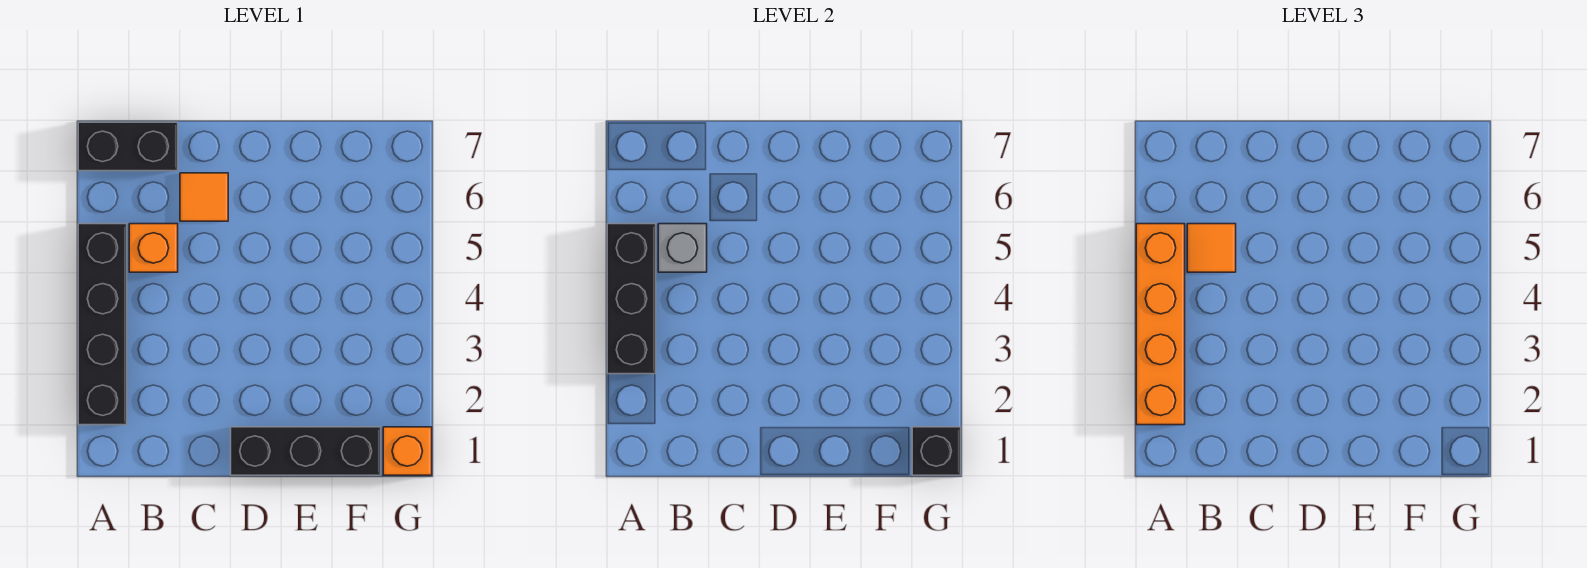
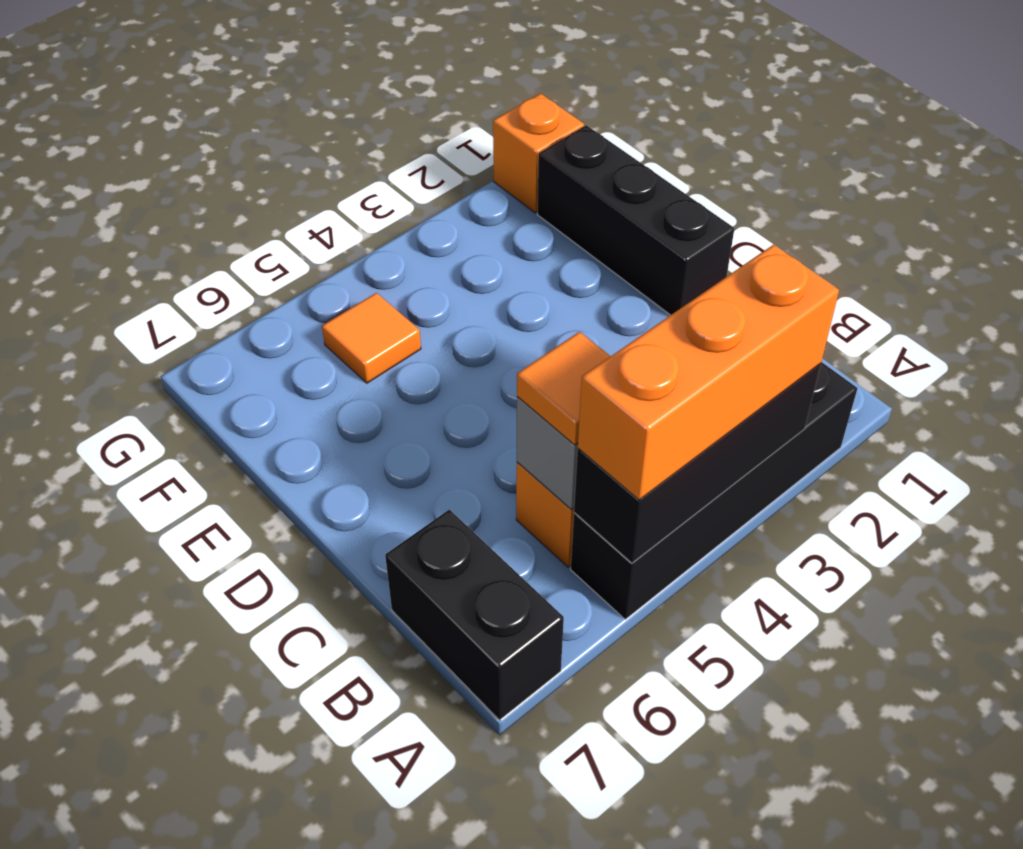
orange 1x4 brick [1136,224,1185,425] -> orange 1x3 brick [578,245,839,500]
orange 1x1 tile [180,173,228,221] -> orange 1x1 tile moved to [322,293,421,383]
black 1x1 brick [912,427,961,475] -> none

